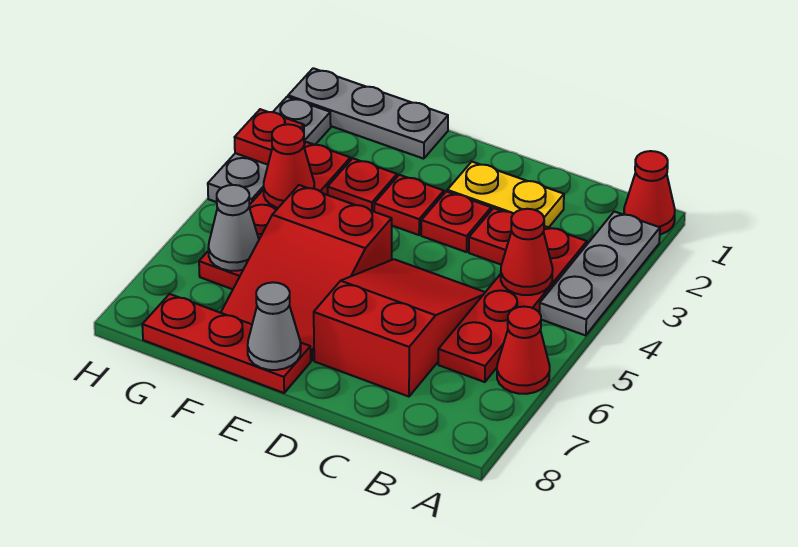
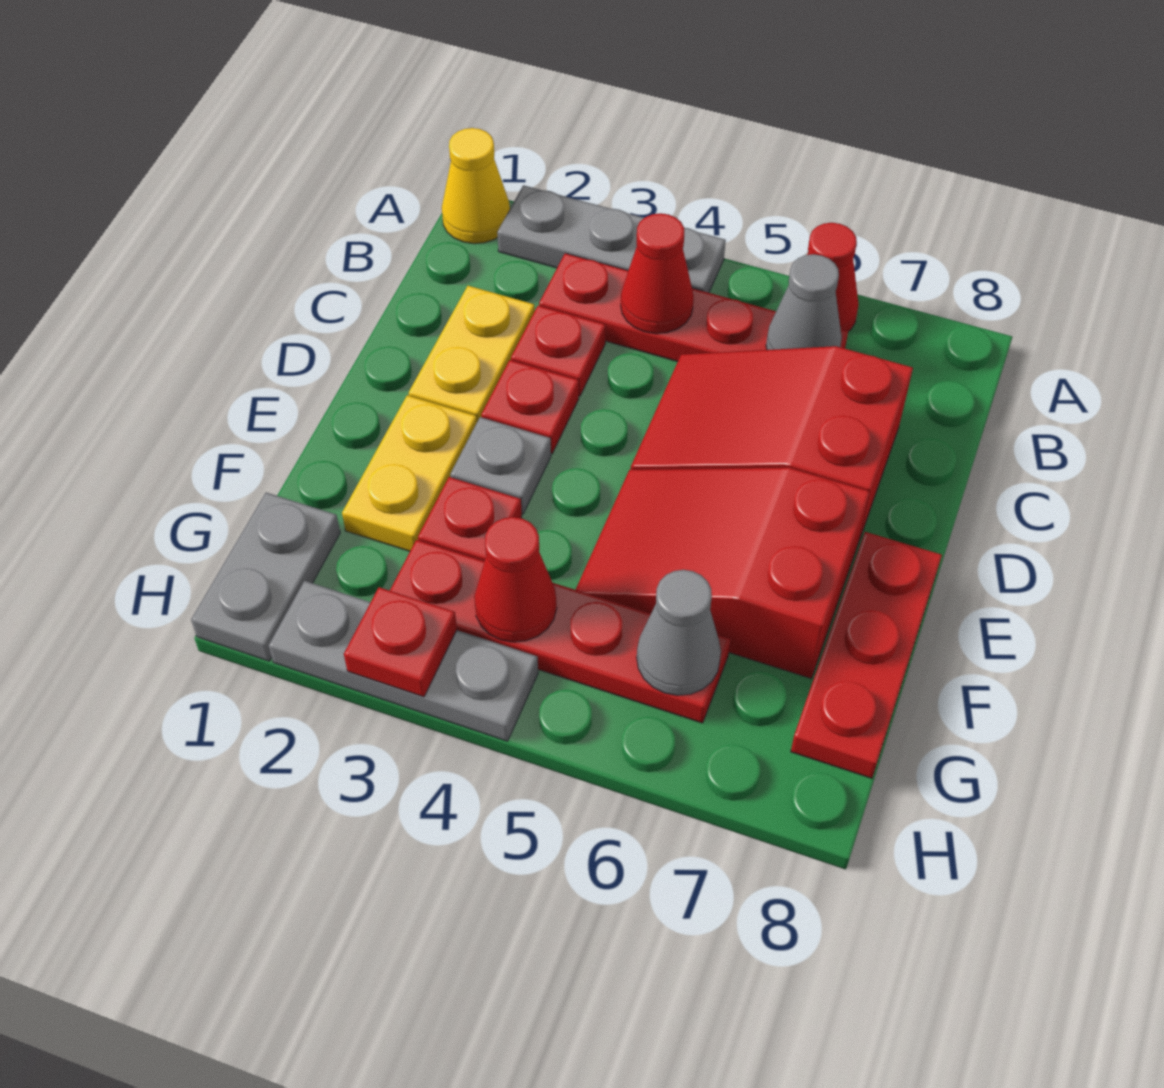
red 1x1 cone [624,151,675,235] -> yellow 1x1 cone [442,128,510,244]
none -> yellow 1x2 plate [342,395,477,551]
red 1x1 plate [374,175,444,235] -> grey 1x1 plate [450,417,551,514]
red 2x3 slope [221,185,392,360] -> red 2x3 slope turned to [576,468,870,678]
grey 1x1 cone [248,282,301,370] -> grey 1x1 cone moved to [766,254,842,350]
grey 1x3 plate [288,68,448,159] -> grey 1x2 plate [191,492,340,661]

